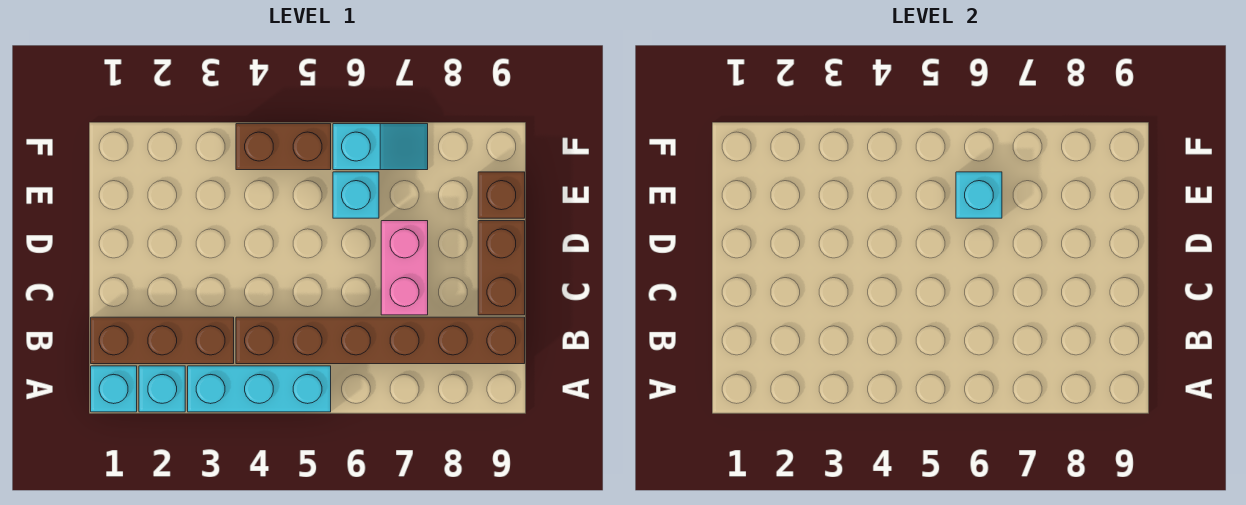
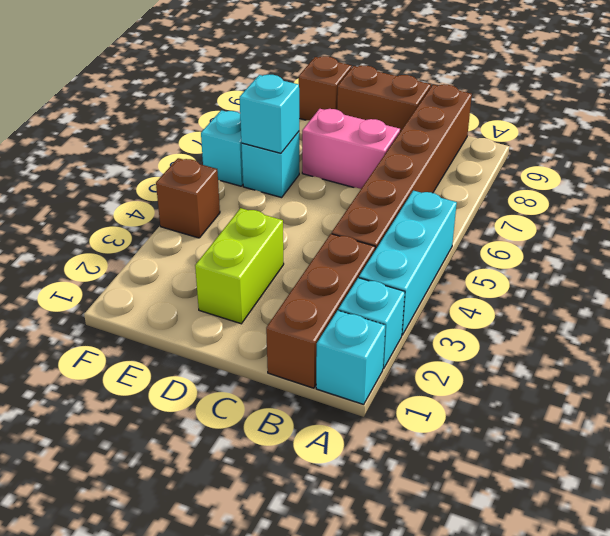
none -> lime 1x2 brick [195,208,284,324]
brown 1x2 brick [236,124,331,170] -> brown 1x1 brick [156,158,220,238]

